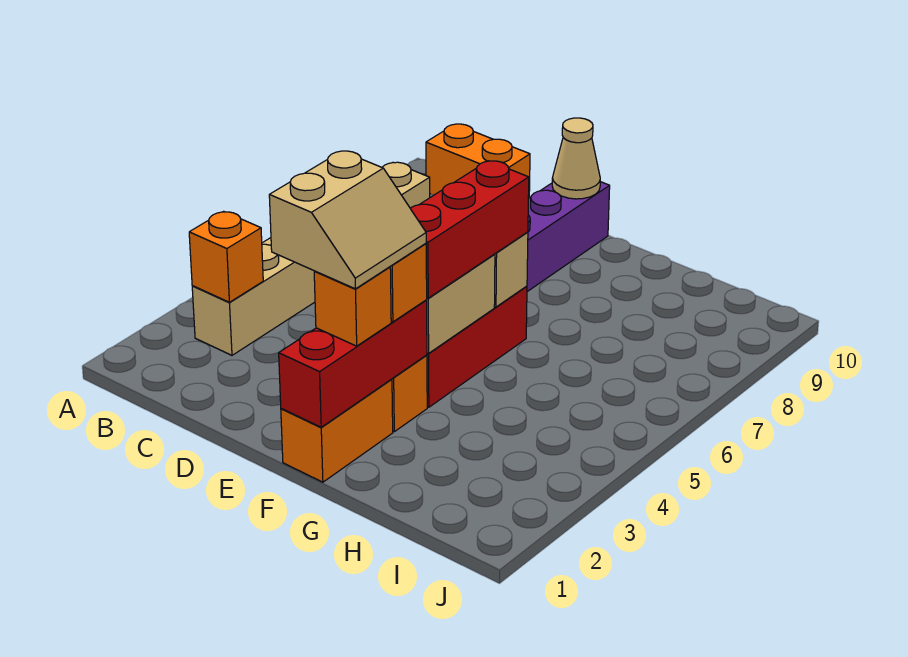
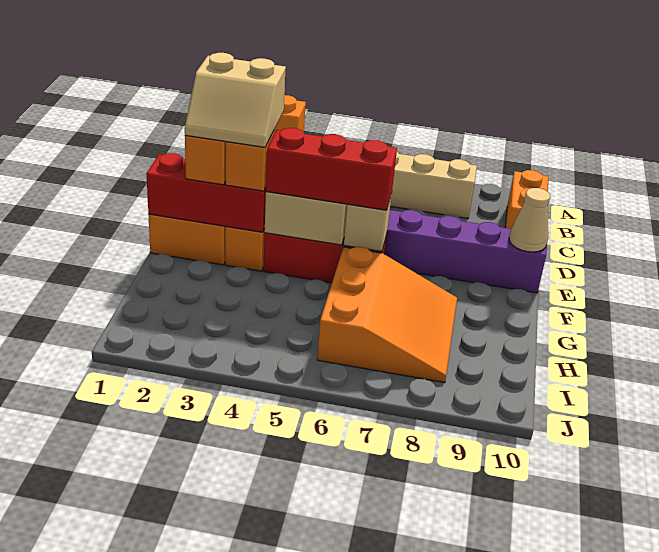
none -> orange 3x3 slope [317,247,457,383]

